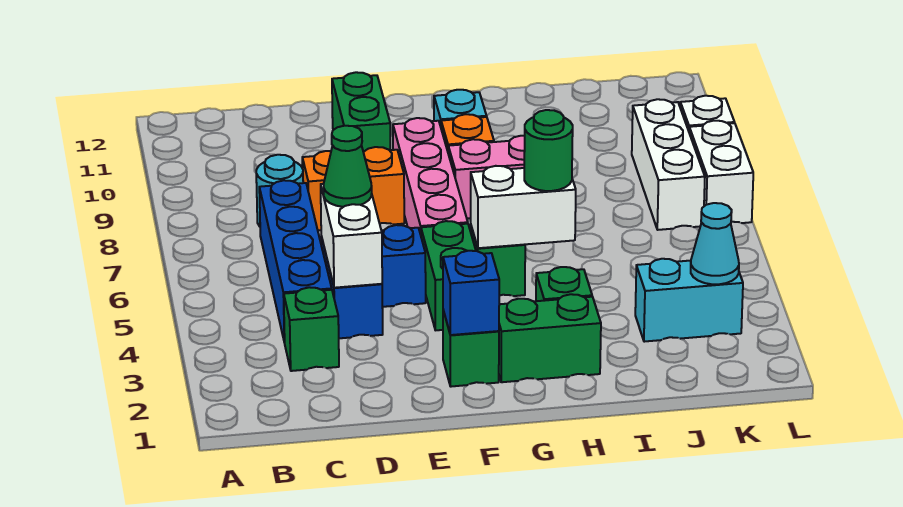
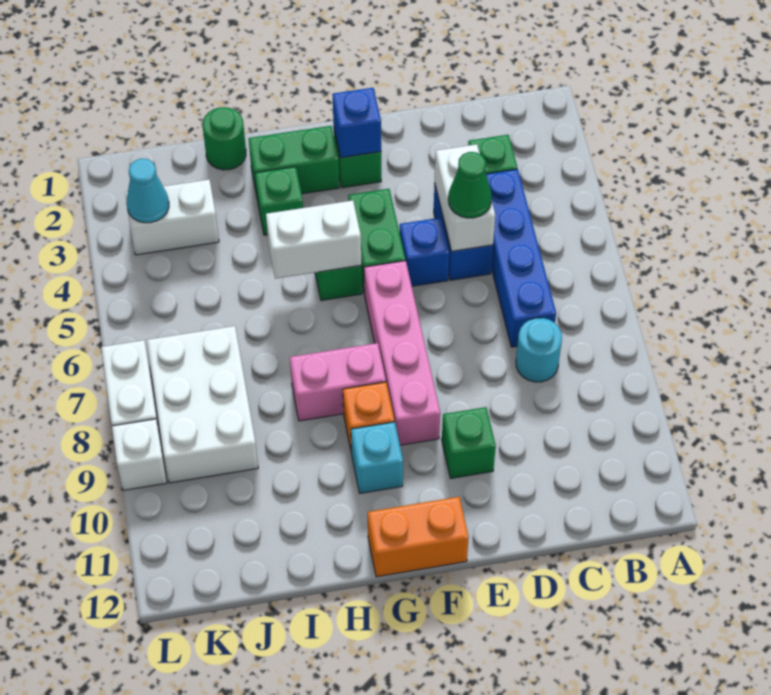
orange 1x2 brick [302,147,404,230] -> orange 1x2 brick moved to [368,497,469,577]
green 1x2 brick [332,72,390,152] -> green 1x1 brick [442,407,496,478]
green 1x1 round brick [524,110,573,191] -> green 1x1 round brick moved to [203,107,246,170]
cyan 1x2 brick [635,259,743,342] -> white 1x2 brick [125,180,219,255]
white 1x3 brick [632,99,705,230] -> white 2x3 brick [147,326,258,483]

